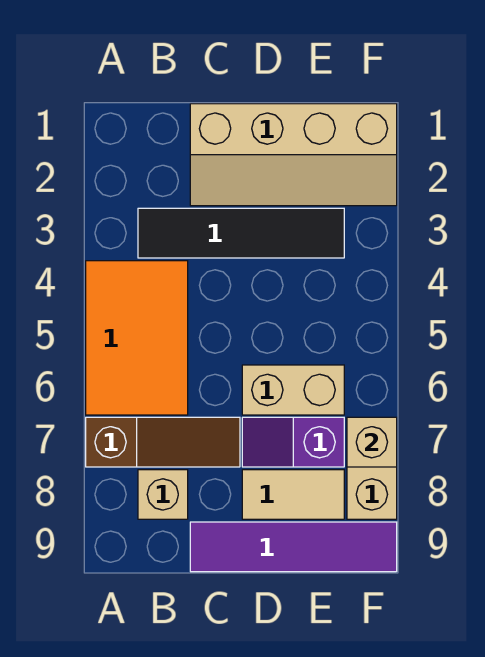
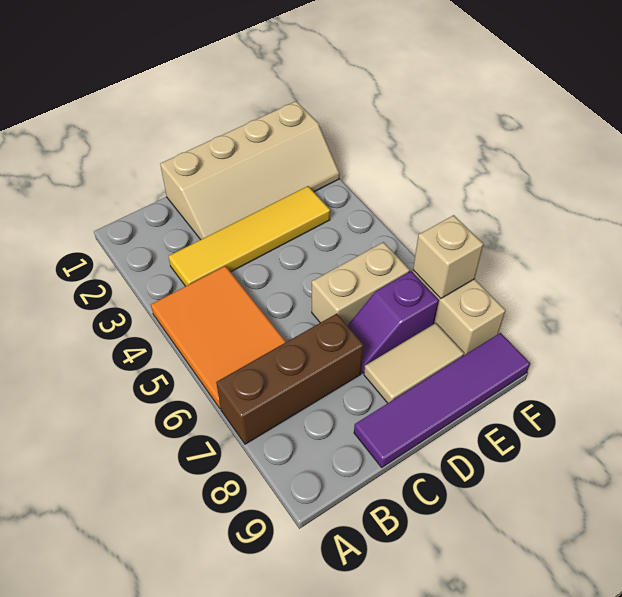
brown 1x3 slope [86,417,240,467] -> brown 1x3 brick [216,314,363,444]
black 1x4 tile [138,208,344,258] -> yellow 1x4 tile [169,186,330,286]
tan 1x1 brick [138,470,188,519] -> none

